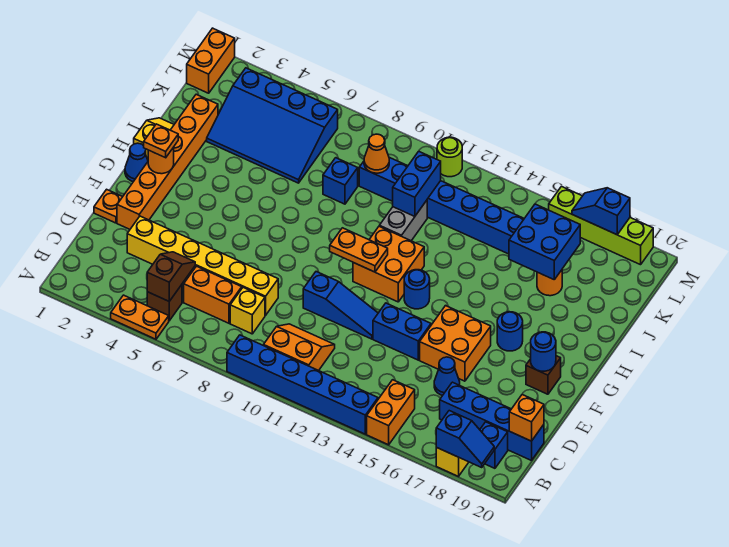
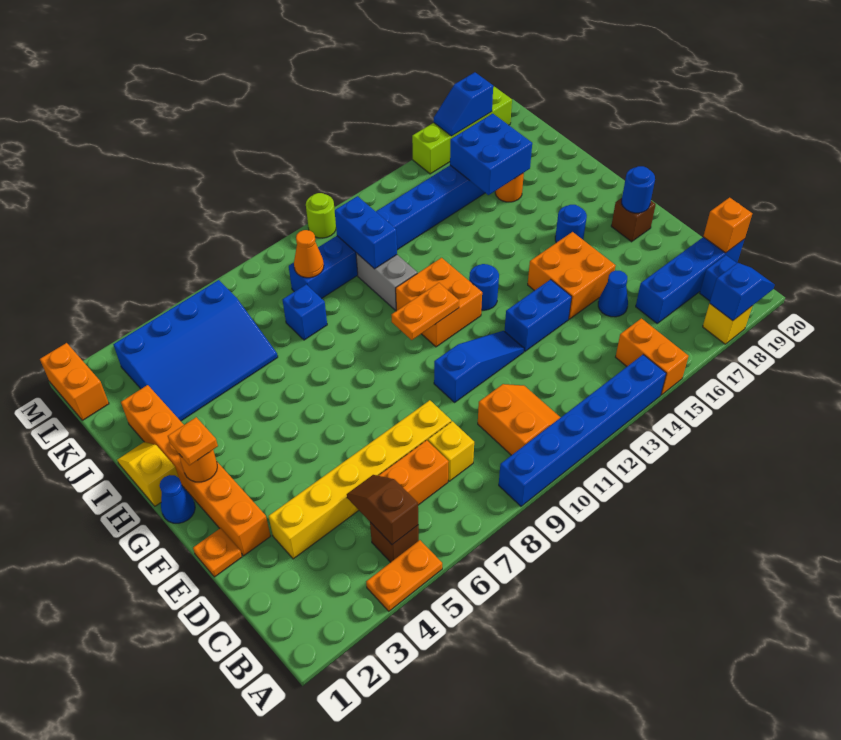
orange 2x2 slope [264,324,335,371] -> orange 2x2 slope turned to [478,384,561,455]

